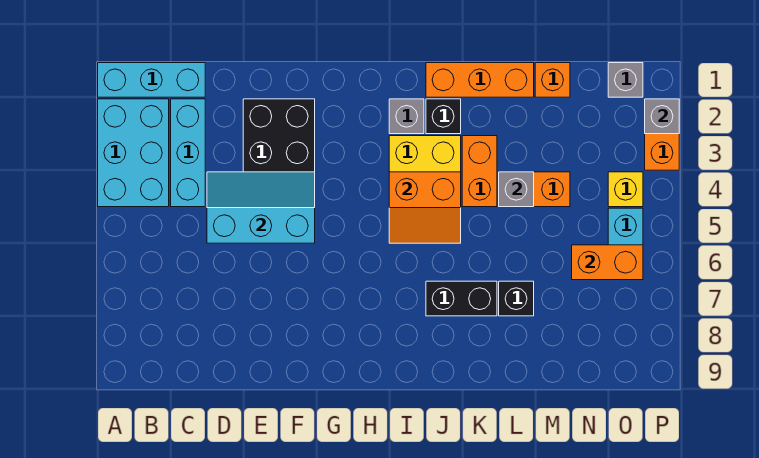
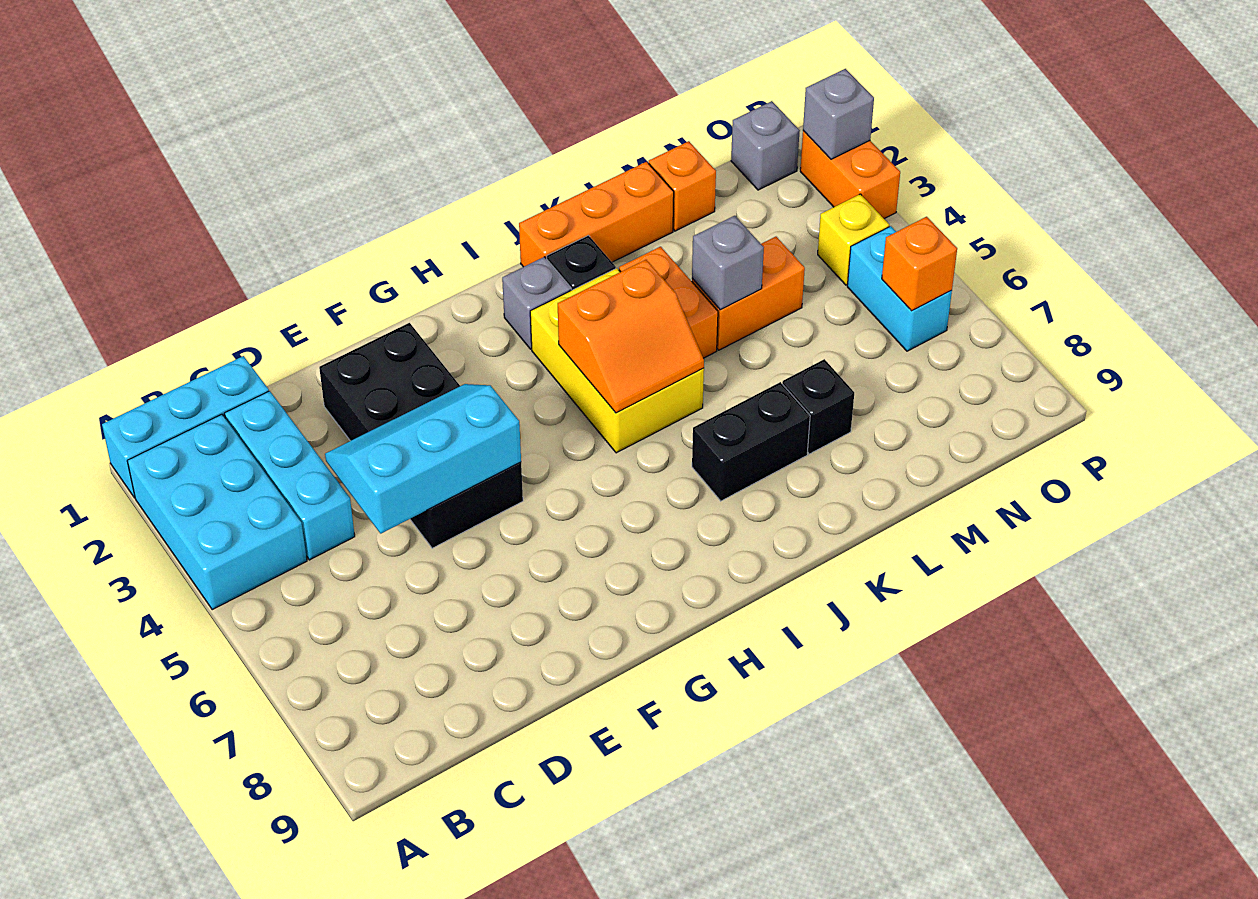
orange 1x2 brick [572,245,643,280] -> orange 1x1 brick [882,217,957,311]

